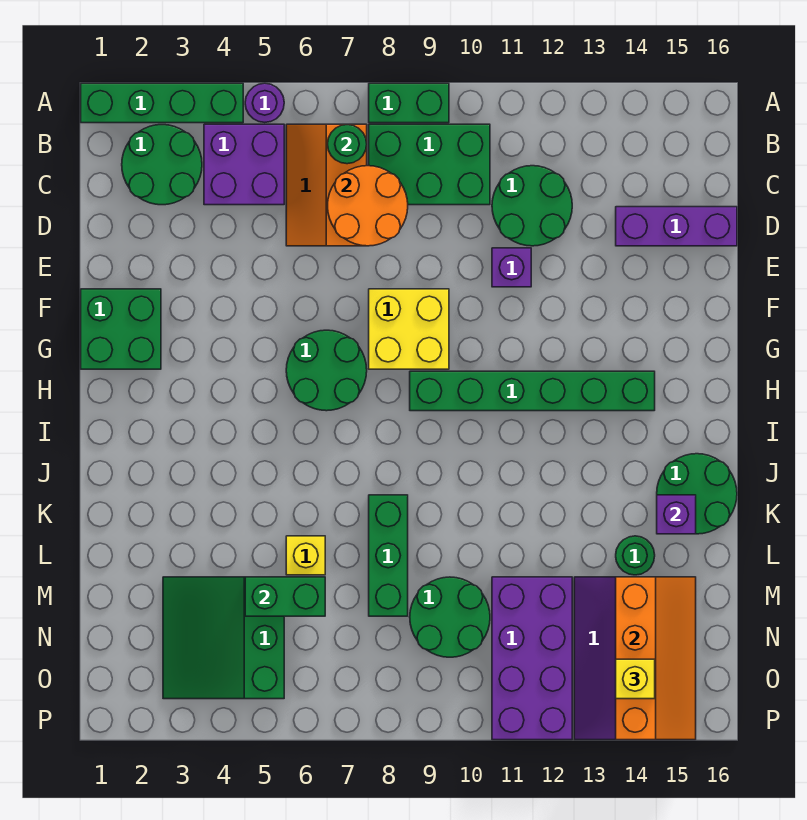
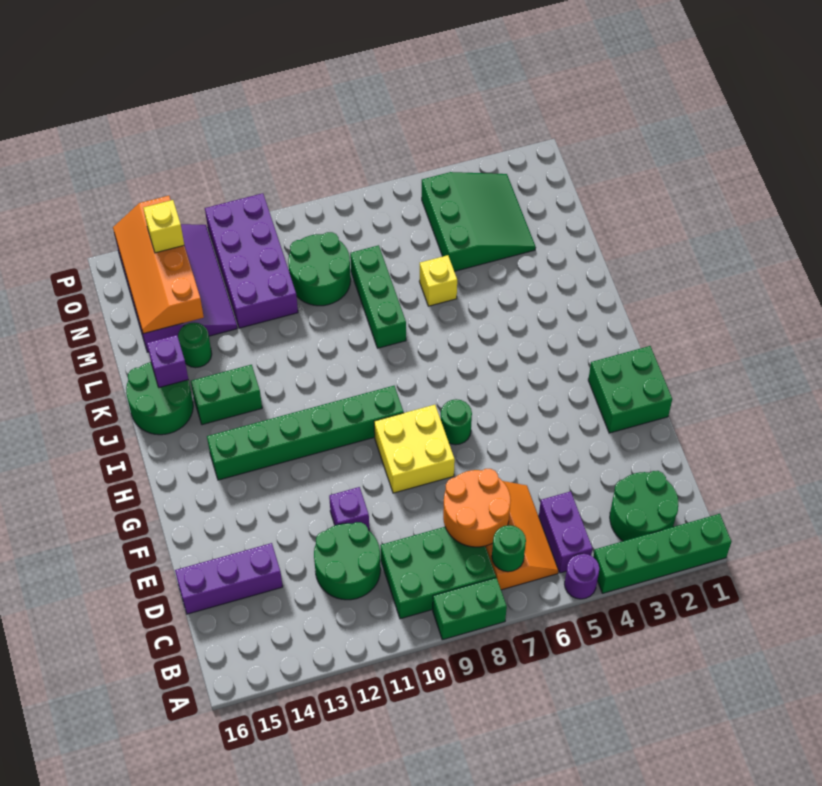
purple 2x2 brick [204,124,284,205] -> purple 1x2 brick [539,491,593,573]
green 2x2 round brick [286,330,367,411] -> green 1x1 round brick [441,399,472,445]
green 1x2 brick [245,577,325,616] -> green 1x2 brick moved to [191,365,262,425]

